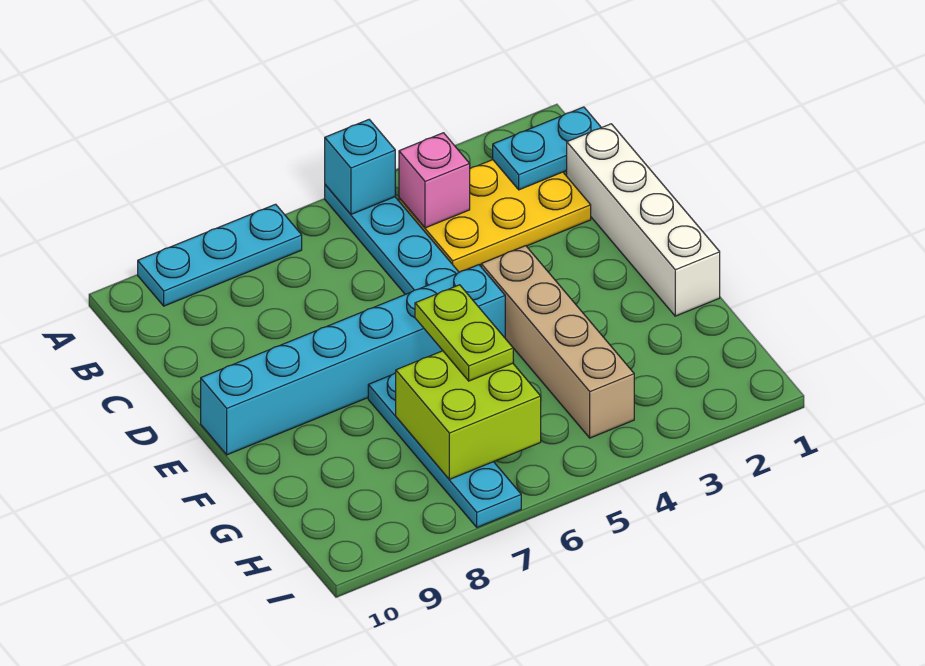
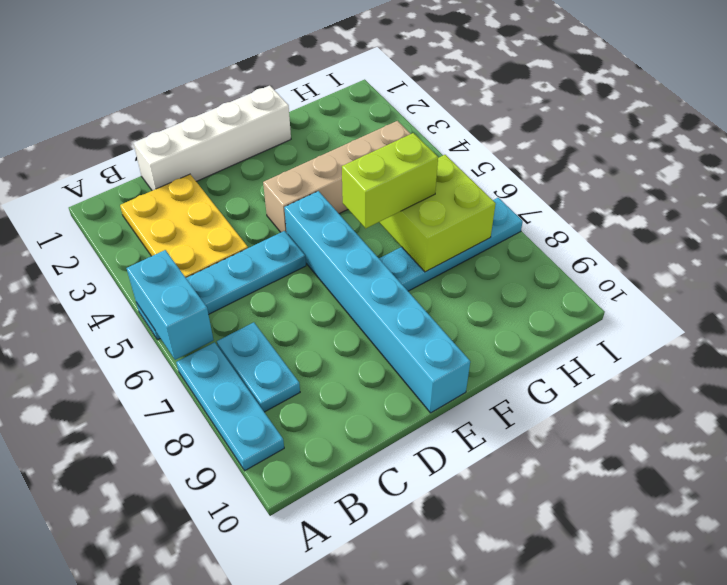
cyan 1x1 brick [325,120,395,214] -> cyan 1x2 brick [127,250,213,360]
cyan 1x2 plate [493,107,601,190] -> cyan 1x2 plate moved to [217,322,300,412]
pink 1x1 brick [399,133,470,228] -> none
lime 1x2 plate [415,285,513,381] -> lime 1x2 brick [342,133,438,228]

